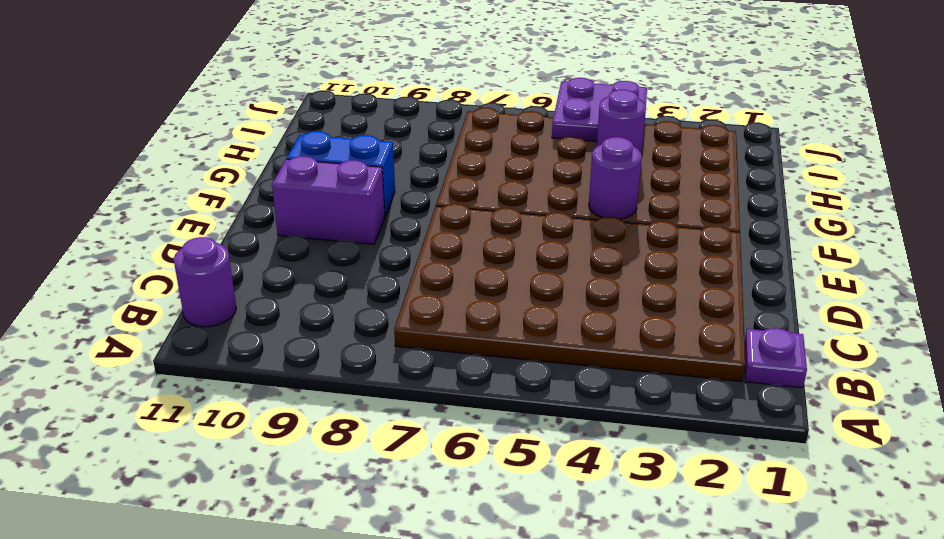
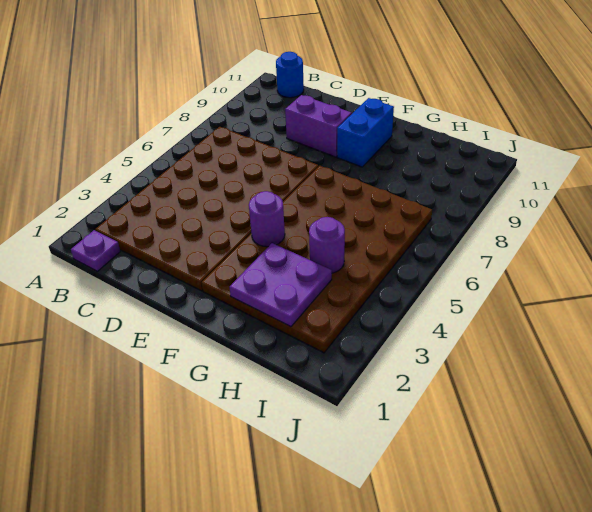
purple 1x1 round brick [174,237,236,327] -> blue 1x1 round brick [276,52,304,98]
purple 1x2 brick [272,156,385,244] -> purple 1x2 brick turned to [285,95,352,157]
purple 2x2 plate [552,78,647,142] -> purple 2x2 plate moved to [230,243,332,327]

